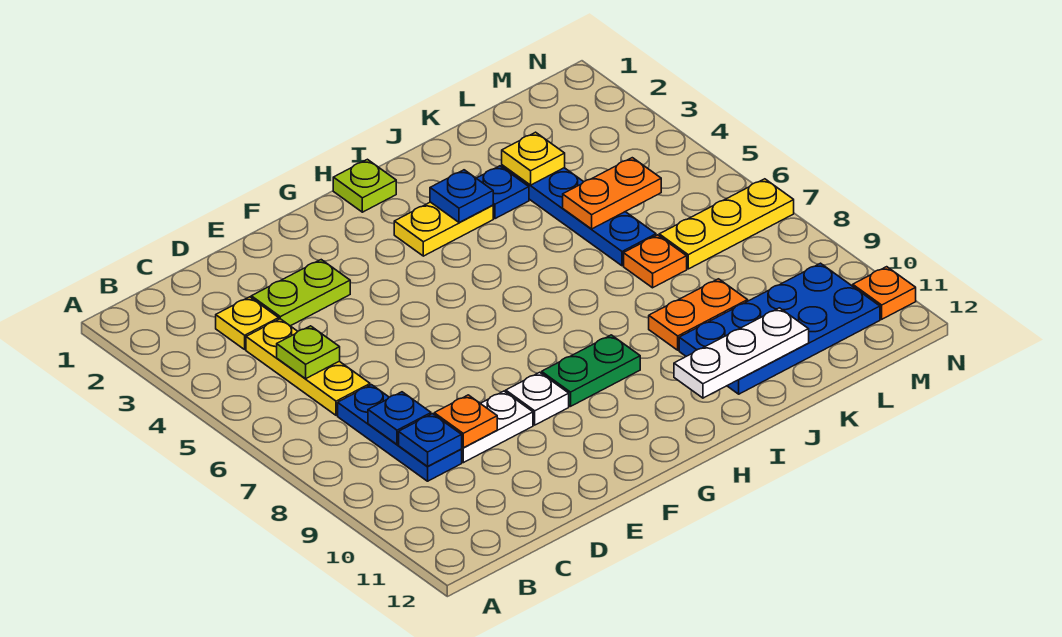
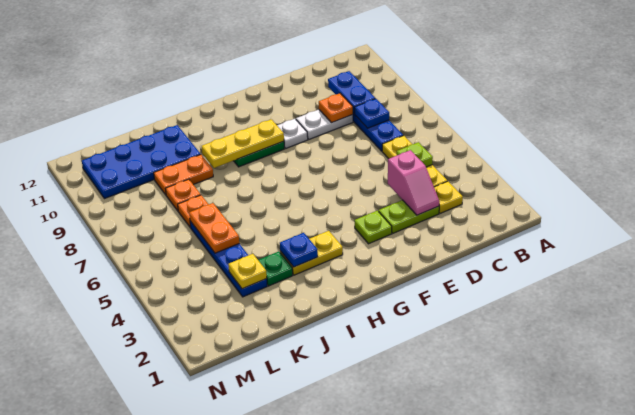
blue 1x1 plate [399,414,462,466] -> blue 1x2 plate [328,71,375,114]
none -> pink 1x2 slope [388,150,439,215]
lime 1x1 plate [333,159,396,212] -> lime 1x1 plate moved to [354,211,392,244]
white 1x3 plate [674,308,809,398] -> none
blue 1x1 plate [476,166,529,219] -> green 1x1 plate [258,251,293,286]
orange 1x2 plate [563,158,661,229] -> orange 1x2 plate turned to [189,203,239,253]
yellow 1x3 plate [659,179,794,269] -> yellow 1x3 plate moved to [202,119,284,168]
orange 1x1 plate [853,267,916,319] -> orange 1x1 plate moved to [166,179,201,211]

